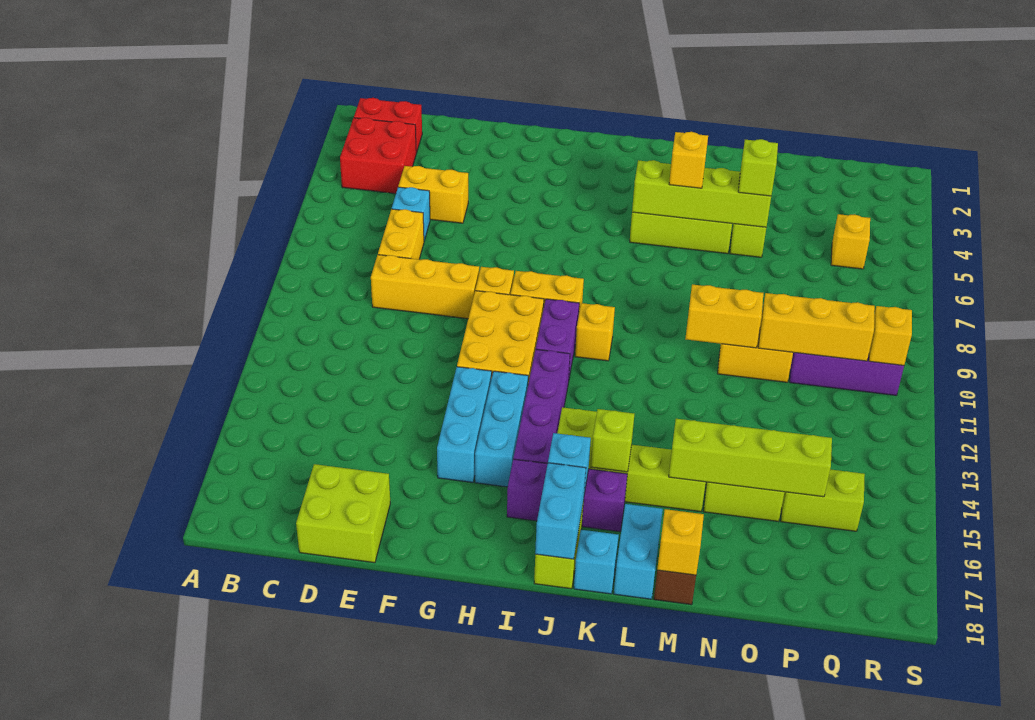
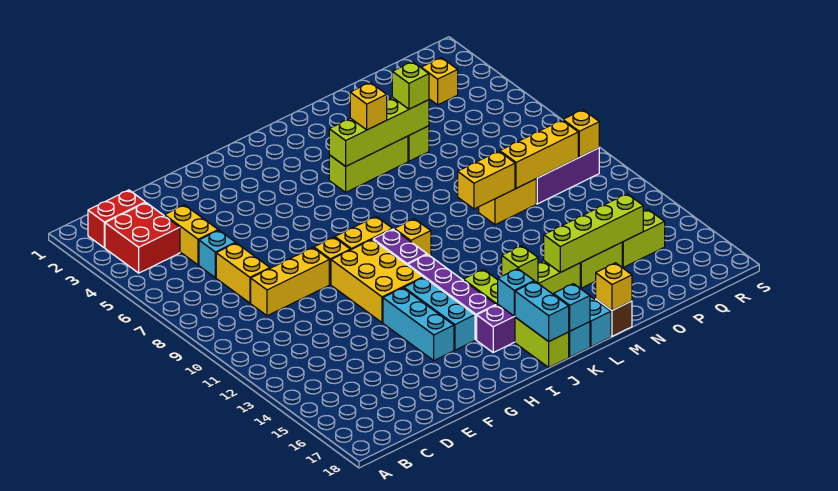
yellow 1x2 brick [398,166,468,223] -> yellow 1x2 brick turned to [164,205,218,265]
lime 2x2 brick [296,464,390,563] -> none
none -> cyan 1x1 brick [553,284,590,331]
yellow 1x1 brick [831,214,870,269] -> yellow 1x1 brick moved to [421,58,458,105]

